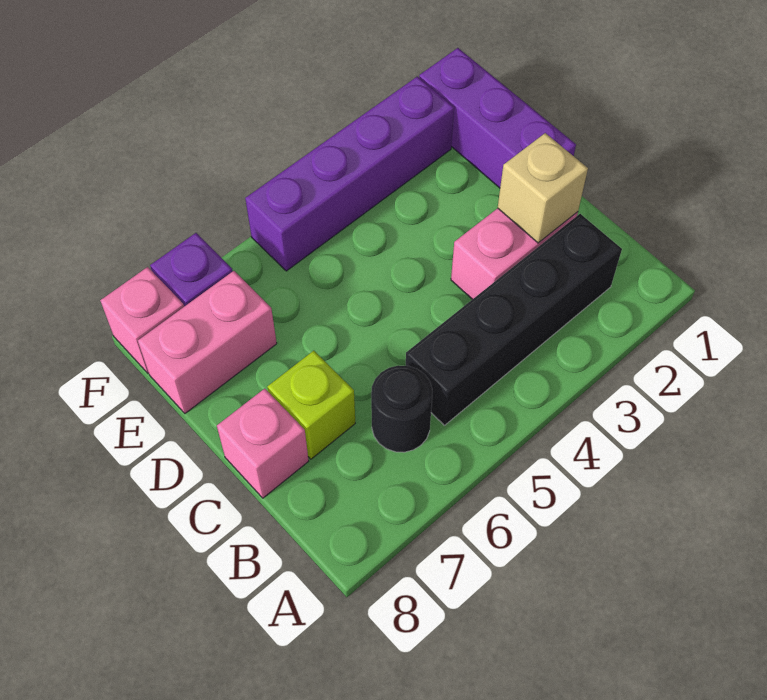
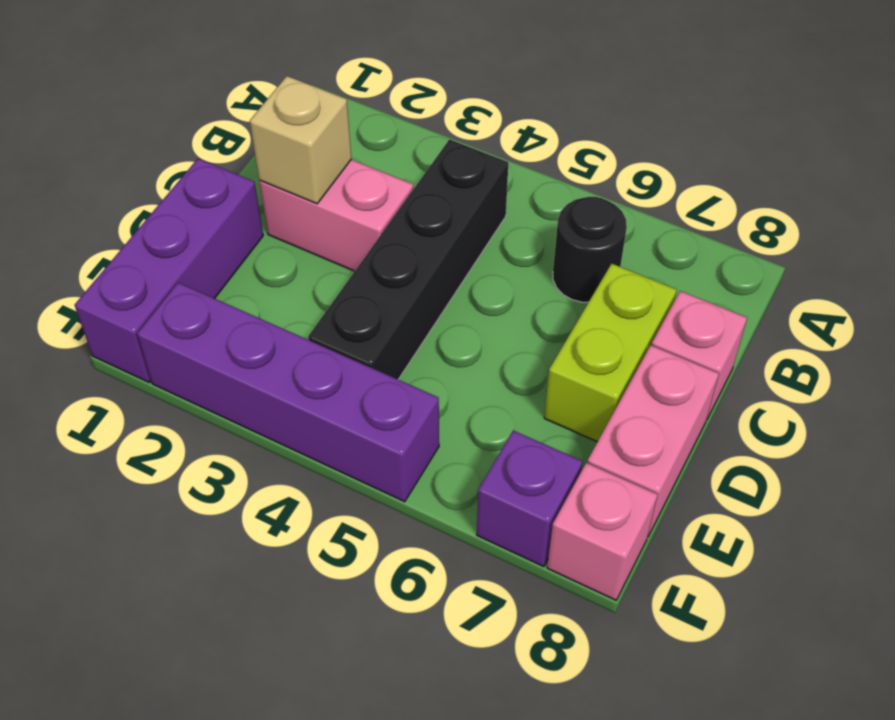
black 1x4 brick [406,214,622,425] -> black 1x4 brick turned to [308,139,509,379]
lime 1x1 brick [267,351,355,459] -> lime 1x2 brick [544,264,677,442]
pink 1x2 brick [138,271,277,413] -> pink 1x2 brick turned to [587,345,719,536]

